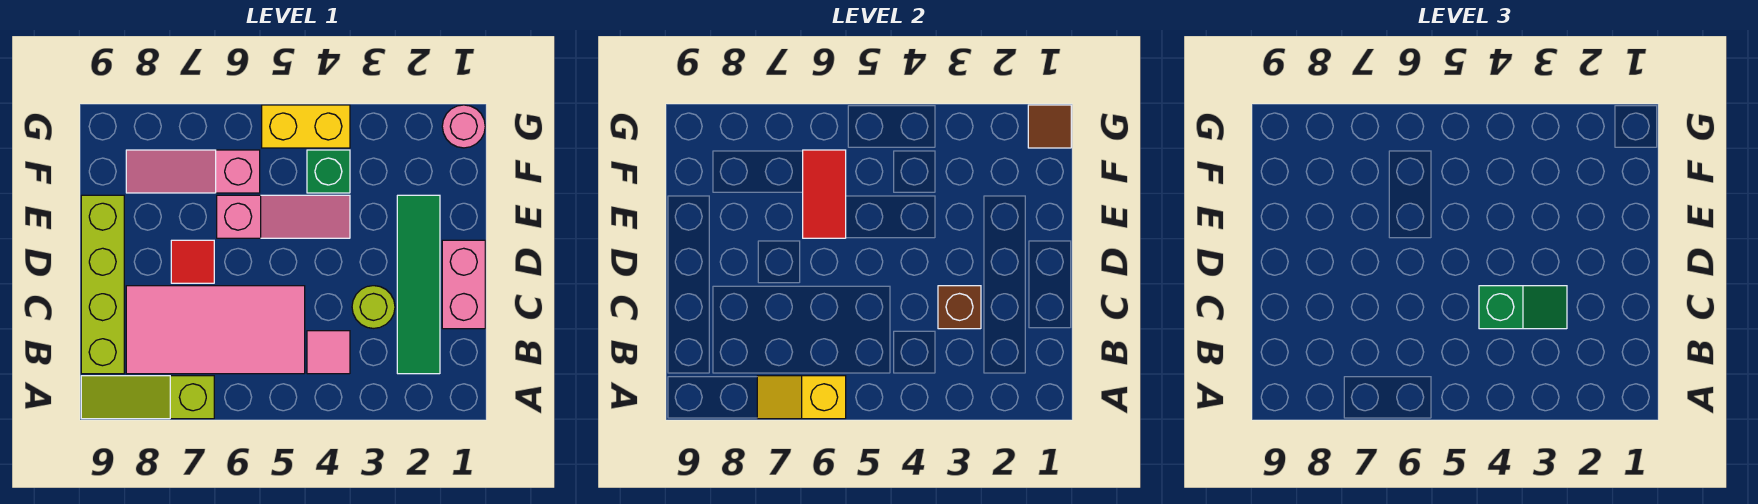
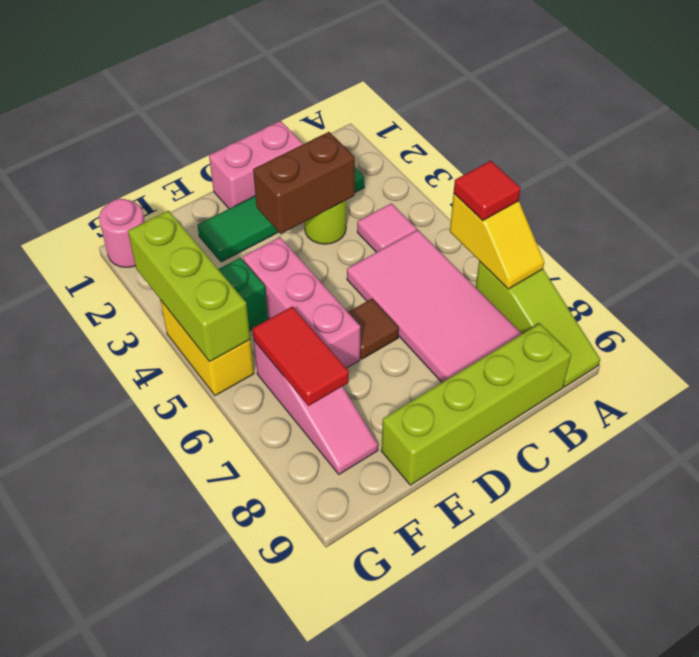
brown 1x1 brick [938,286,981,329] -> brown 1x2 brick [253,132,355,234]
green 1x2 slope [1479,286,1567,329] -> none
red 1x1 tile [171,240,214,283] -> red 1x1 tile moved to [454,161,521,221]
pink 1x3 slope [217,195,350,238] -> pink 1x3 brick [243,237,360,368]
red 1x2 tile [803,150,846,238] -> red 1x2 tile turned to [252,306,349,406]
brown 1x1 tile [1028,105,1071,148] -> brown 1x1 tile moved to [348,299,399,359]
none -> lime 1x3 brick [128,211,250,362]

